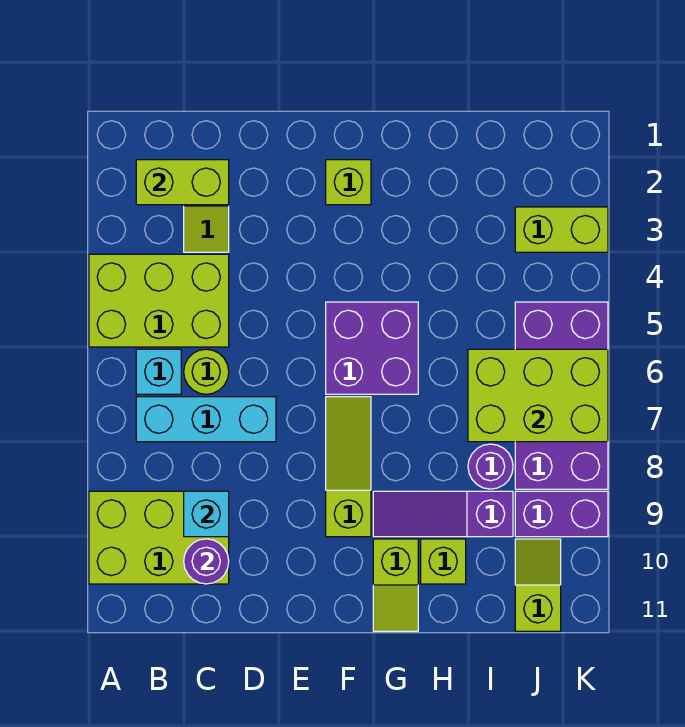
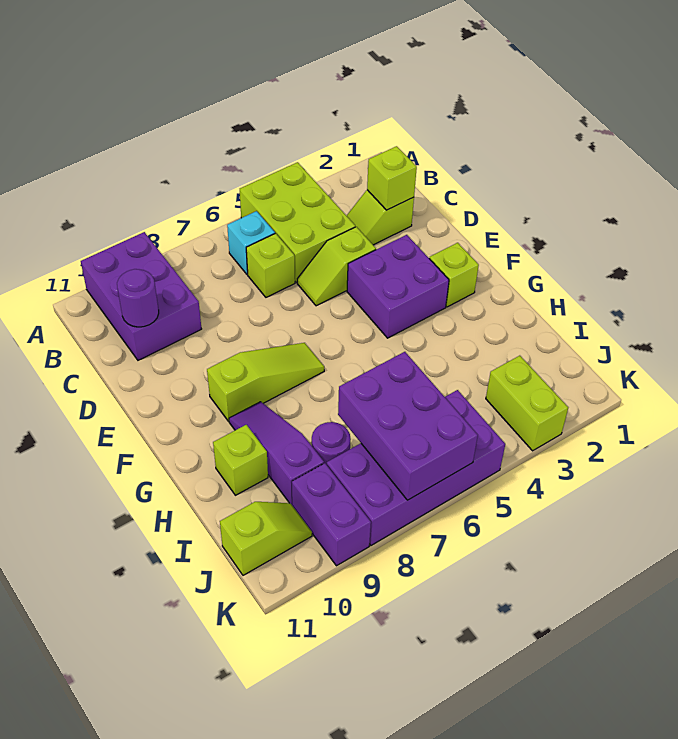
lime 2x3 brick [89,491,229,584] -> purple 2x3 brick [81,232,201,360]
lime 1x2 brick [136,160,229,205] -> lime 1x1 brick [367,146,417,210]
cyan 1x3 brick [136,397,276,442] -> none
lime 1x1 round brick [184,349,229,394] -> lime 1x1 brick [246,233,295,297]
cyan 1x1 brick [184,491,229,537] -> none
purple 2x2 brick [326,302,418,394] -> purple 2x2 brick moved to [347,235,449,338]
lime 1x2 slope [373,539,418,631] -> lime 1x2 slope moved to [297,227,376,306]
lime 2x3 brick [468,349,608,442] -> purple 2x3 brick [338,352,478,500]

